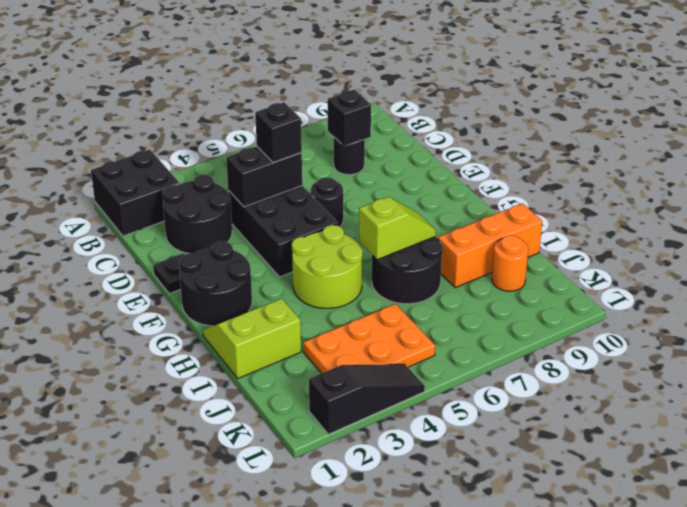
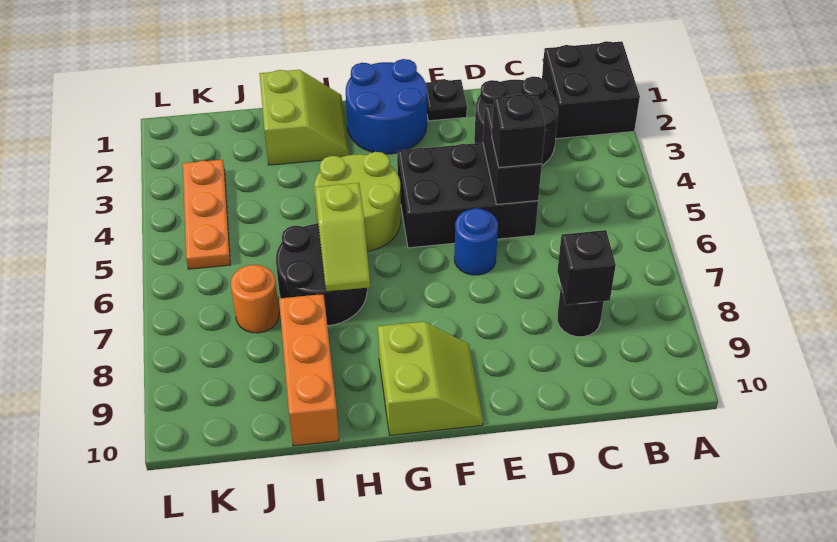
black 1x1 round brick [311,177,343,227] -> blue 1x1 round brick [454,208,498,275]
black 2x2 round brick [179,241,252,326] -> blue 2x2 round brick [346,59,427,154]
none -> lime 2x2 slope [378,322,483,435]
orange 2x3 plate [303,304,435,373] -> orange 1x3 plate [183,160,230,269]
orange 1x1 round brick [492,235,528,291] -> orange 1x1 round brick moved to [231,265,279,333]
black 1x3 slope [309,364,425,434] -> none

